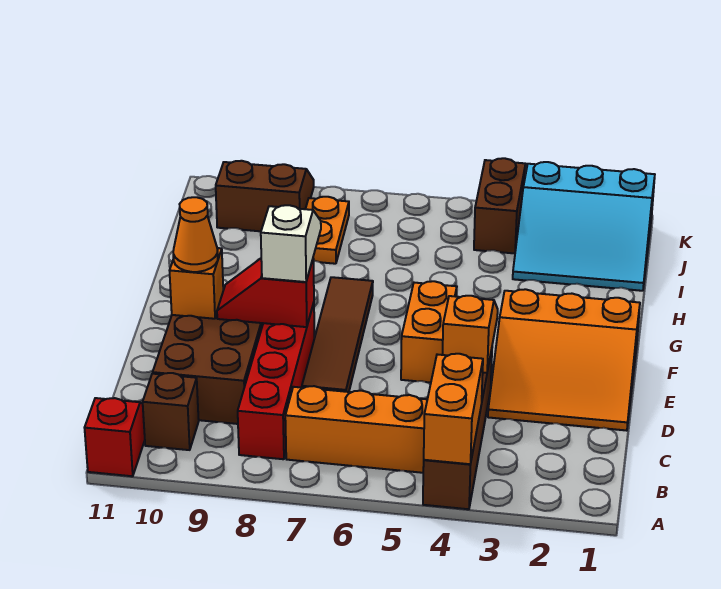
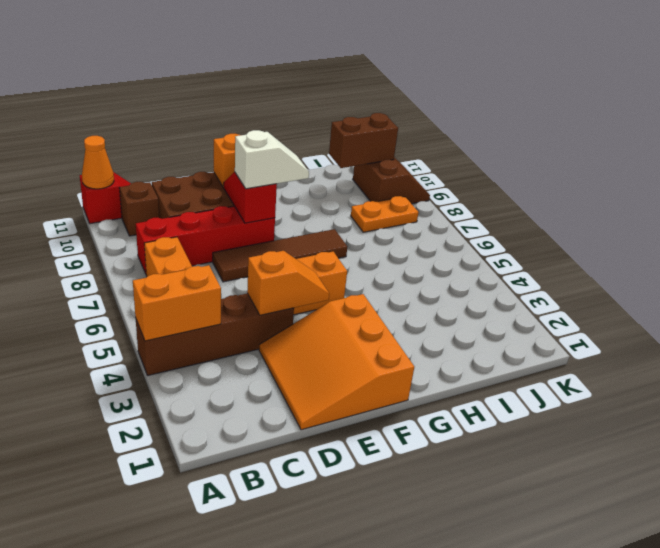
orange 1x1 cone [173,197,218,272] -> orange 1x1 cone moved to [82,136,114,189]
cyan 3x3 slope [513,162,655,291] -> none
brown 1x2 brick [474,158,526,253] -> brown 1x2 brick moved to [329,113,398,168]

